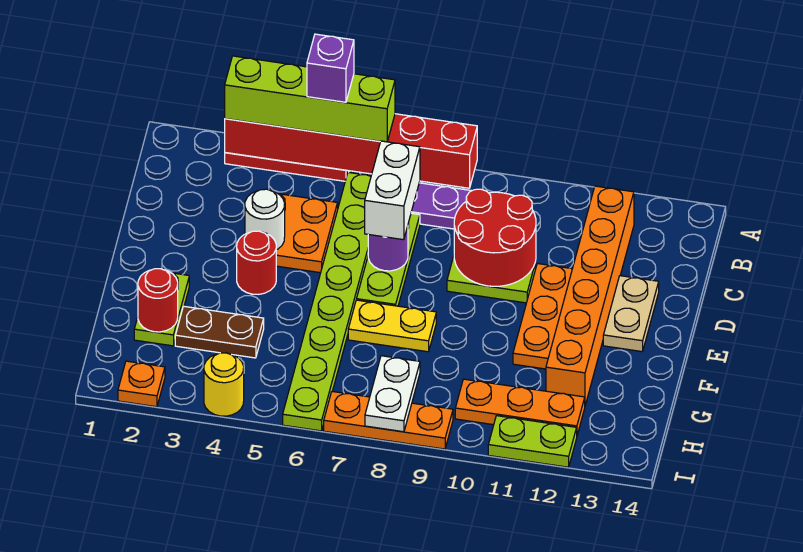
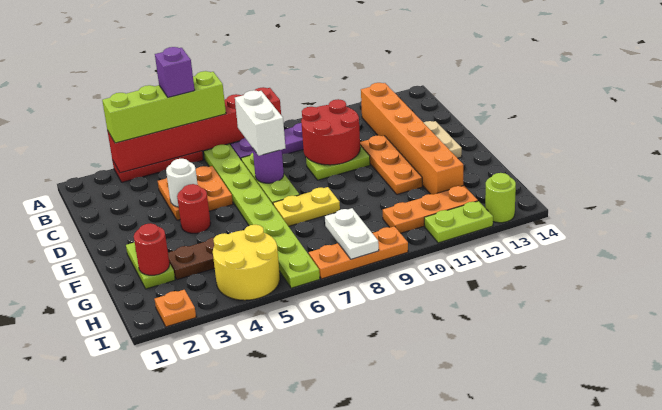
yellow 1x1 round brick [204,353,244,416] -> yellow 2x2 round brick [213,225,280,300]
none -> lime 1x1 round brick [485,173,516,223]

